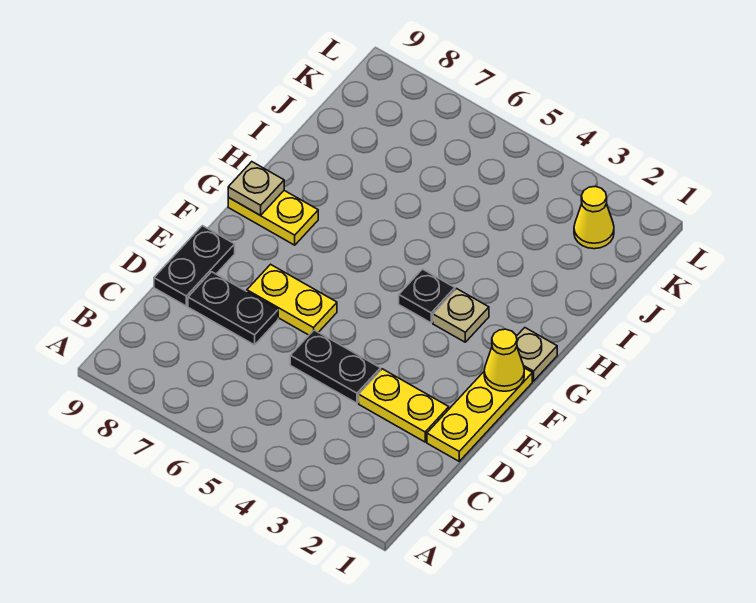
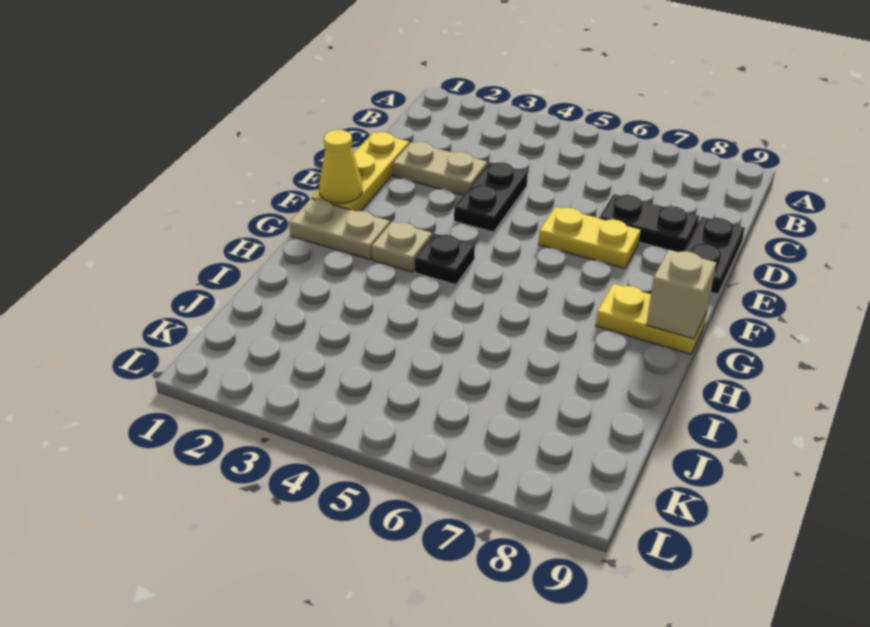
yellow 1x2 plate [359,369,449,442] -> tan 1x2 plate [393,142,487,195]
black 1x2 plate [290,330,381,403] -> black 1x2 plate turned to [454,162,528,232]
tan 1x1 plate [516,328,557,381] -> tan 1x2 plate [289,199,390,260]
tan 1x1 plate [228,162,284,215] -> tan 1x1 brick [646,250,716,339]
yellow 1x1 cone [574,186,614,249] -> none

